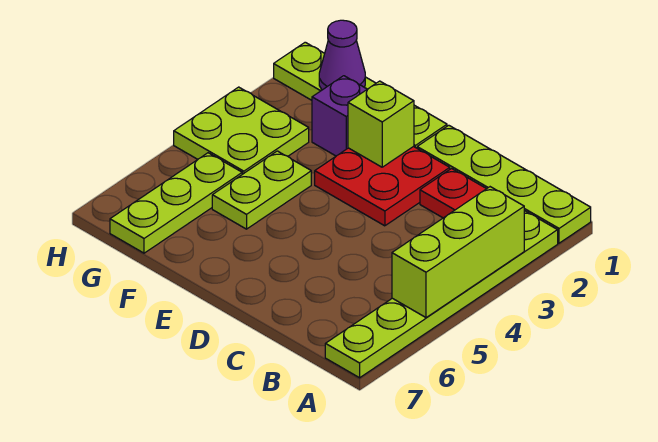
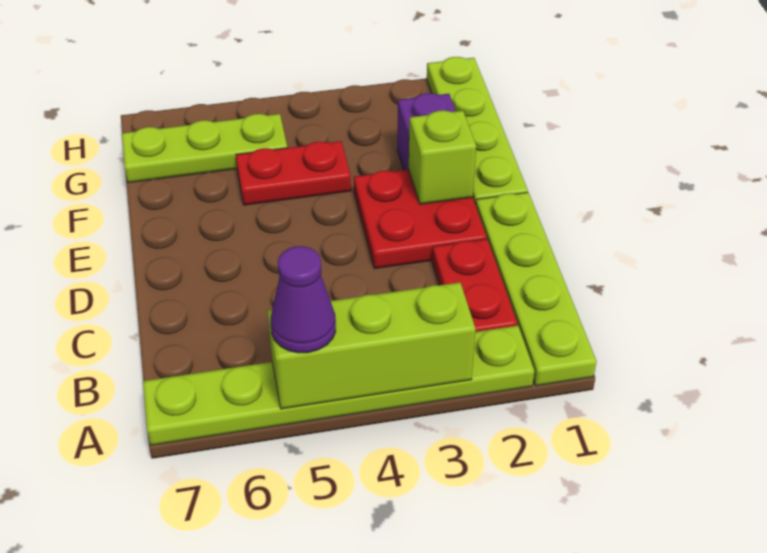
lime 1x2 plate [212,151,311,229] -> red 1x2 plate [236,141,351,205]
purple 1x1 cone [319,20,365,90] -> purple 1x1 cone moved to [271,246,336,353]
lime 2x2 plate [174,87,309,174] -> none

